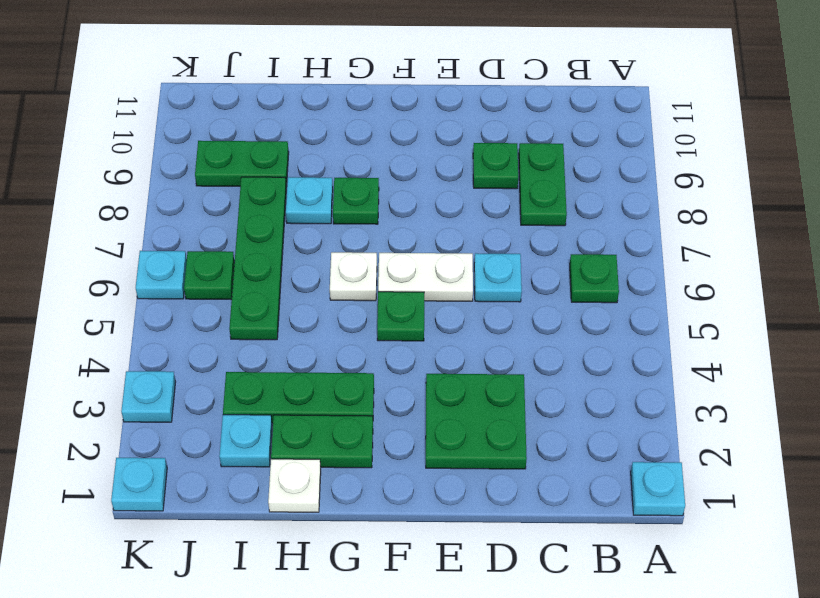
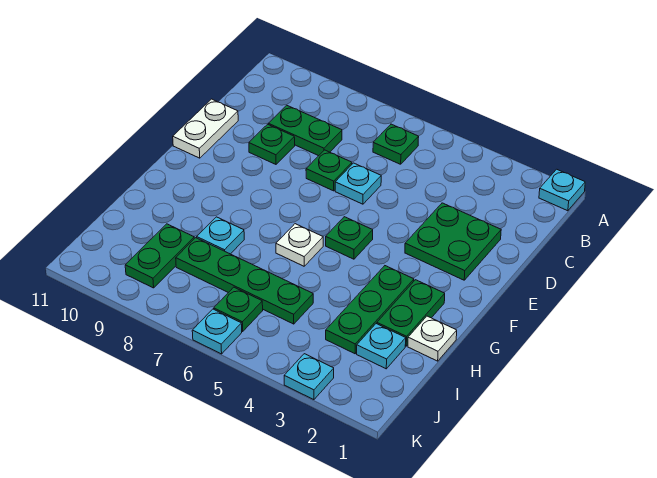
white 1x2 plate [378,253,473,301] -> white 1x2 plate moved to [173,99,238,158]
green 1x1 plate [333,178,379,224] -> green 1x1 plate moved to [306,150,352,191]
cyan 1x1 plate [111,458,167,511] -> none

